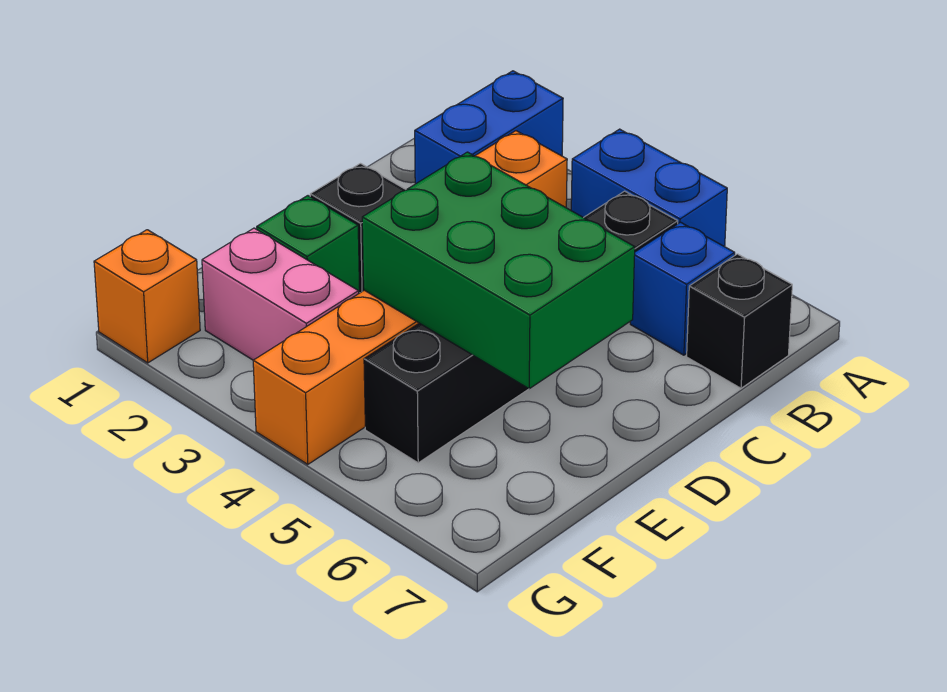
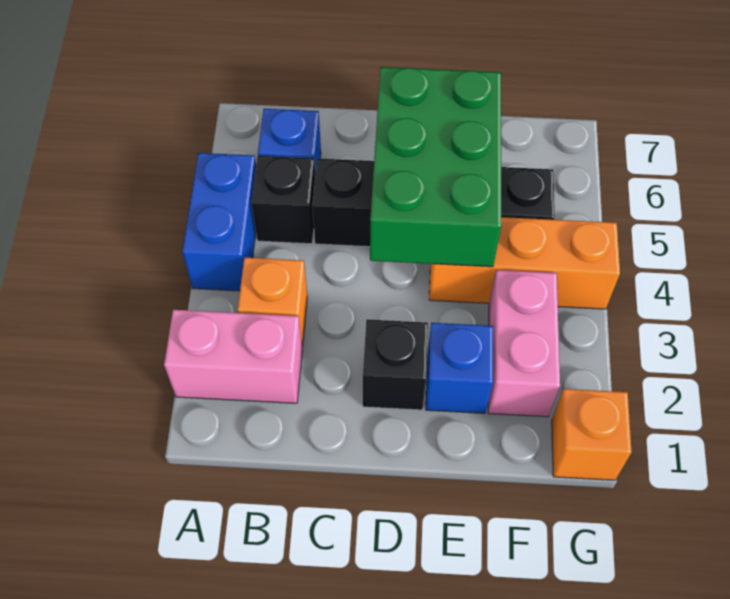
blue 1x2 brick [415,71,563,184] -> pink 1x2 brick [164,310,302,403]
black 1x1 brick [687,254,792,388] -> none
green 1x1 brick [257,196,360,293] -> blue 1x1 brick [426,323,493,413]

